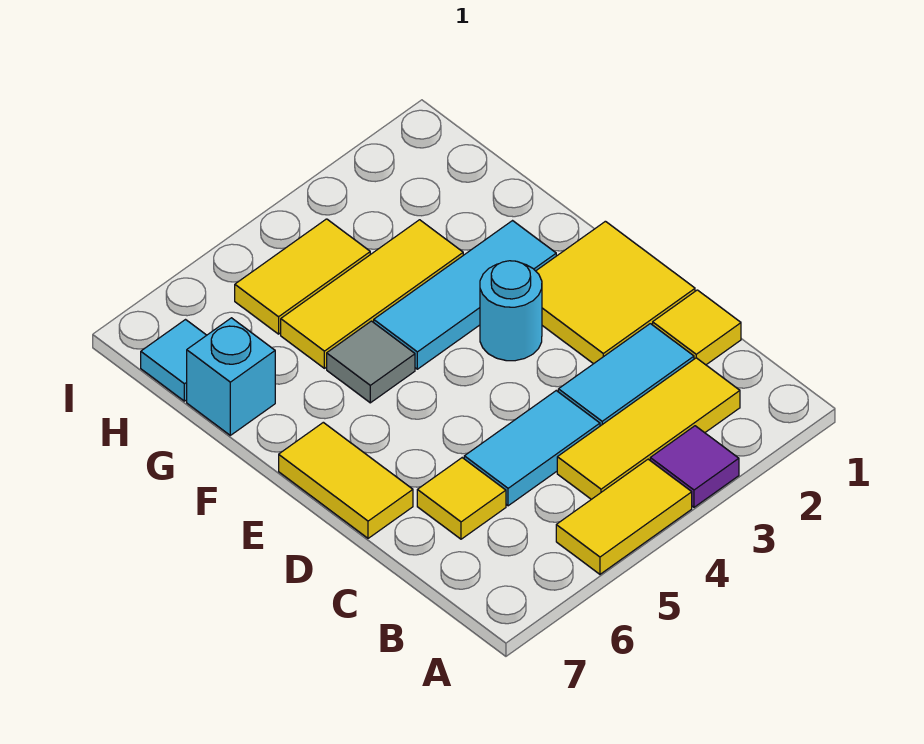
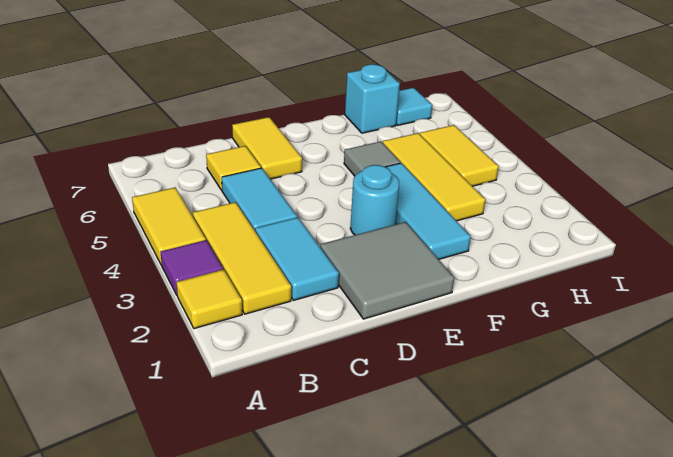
yellow 1x1 tile [653,290,741,365] -> yellow 1x1 tile moved to [176,269,242,329]
yellow 2x2 tile [536,221,695,364] -> grey 2x2 tile [320,222,454,319]
yellow 1x2 tile [279,422,413,538] -> yellow 1x2 tile turned to [232,117,302,179]

